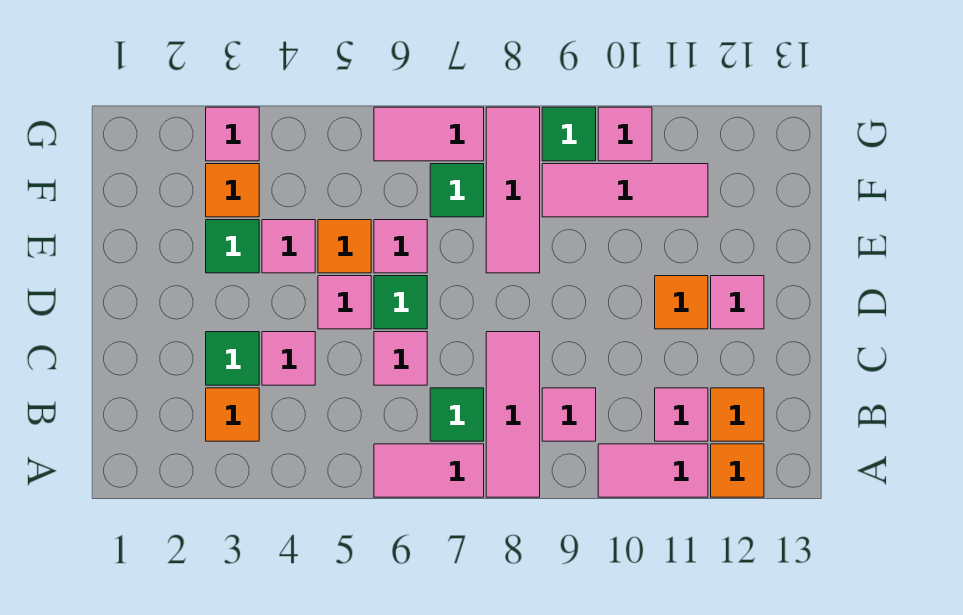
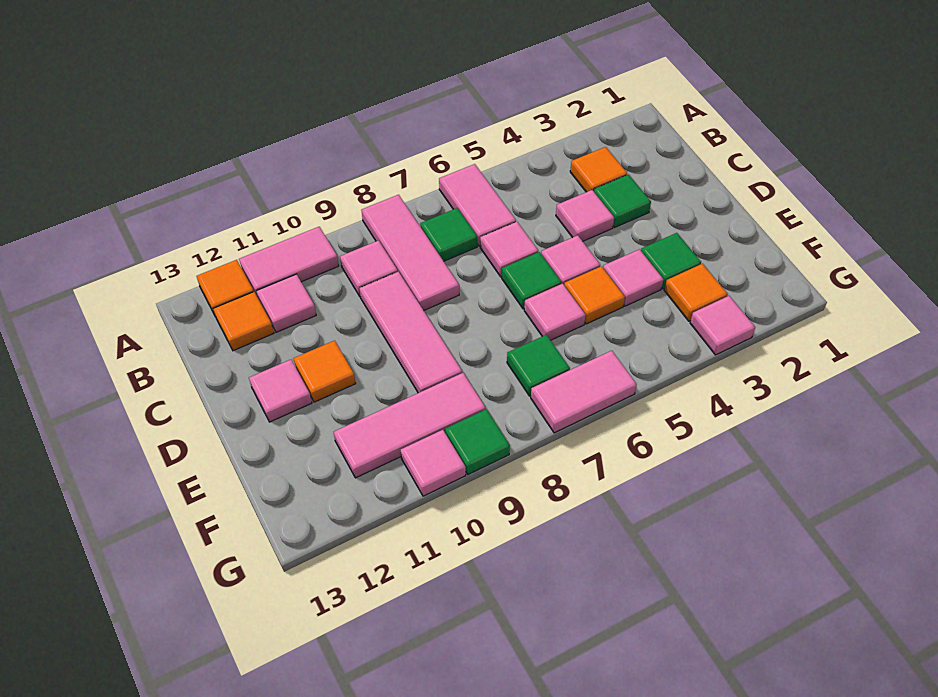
pink 1x2 tile [374,444,484,497] -> pink 1x2 tile turned to [439,164,516,246]
pink 1x3 tile [486,107,540,273] -> pink 1x3 tile moved to [360,272,462,393]

